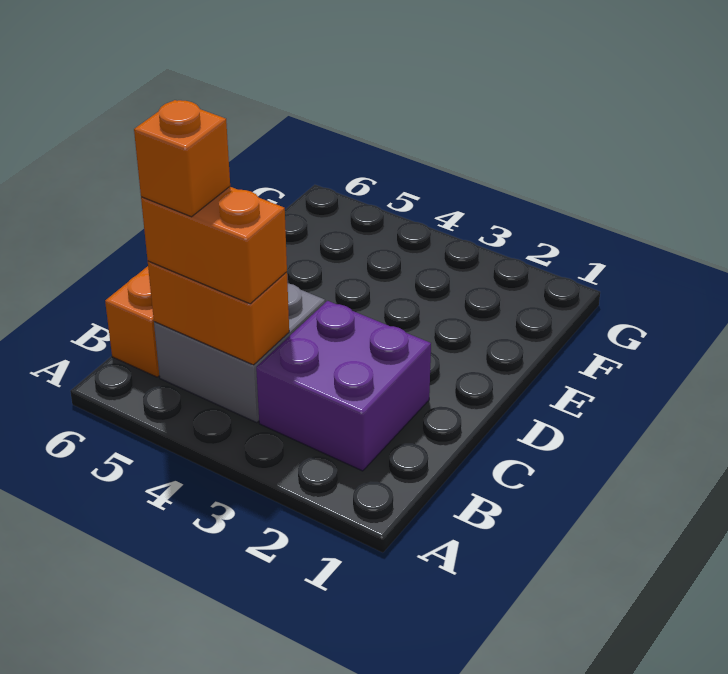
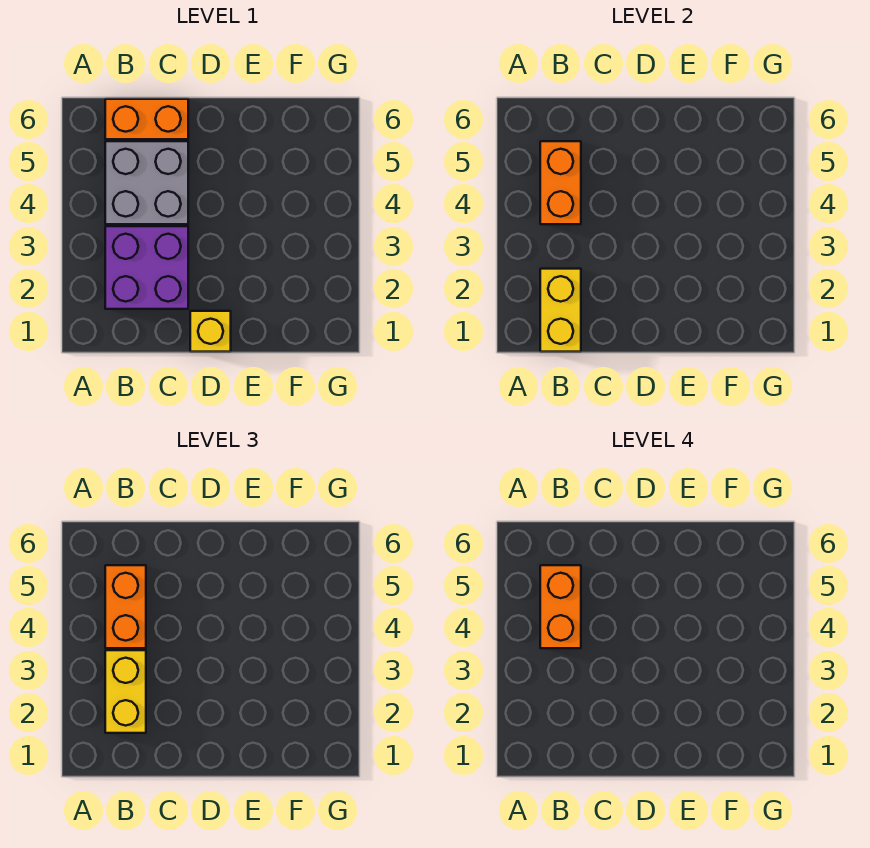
none -> yellow 1x2 brick [540,269,581,352]
none -> yellow 1x2 brick [105,650,146,733]
orange 1x1 brick [134,100,230,217] -> orange 1x2 brick [540,565,581,648]
none -> yellow 1x1 brick [190,311,231,352]

